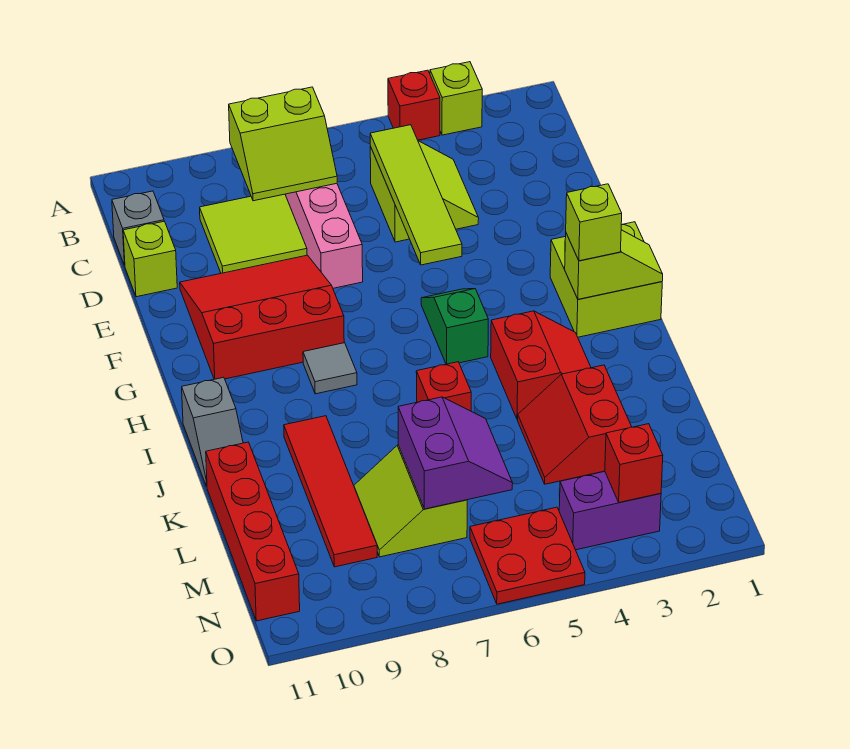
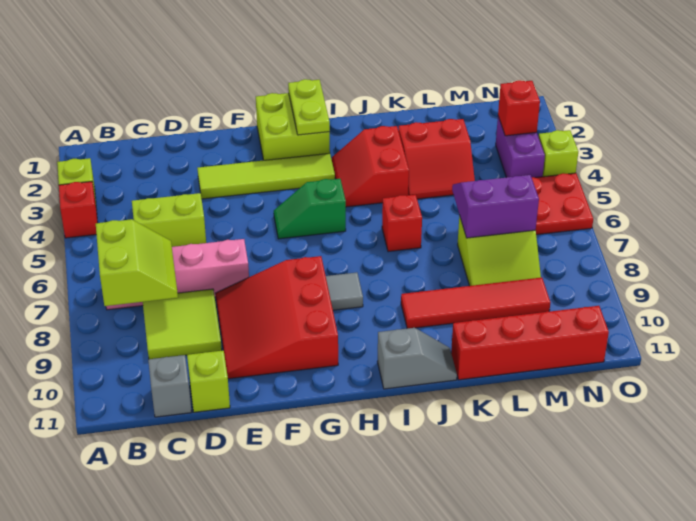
lime 1x4 tile [370,125,462,265] -> lime 1x4 tile moved to [197,153,335,199]
lime 1x2 slope [565,230,663,299] -> lime 1x2 plate [288,79,330,135]
lime 1x1 brick [566,184,622,261] -> lime 1x1 brick moved to [538,130,578,177]
red 2x2 slope [491,311,591,420] -> red 2x2 slope turned to [332,126,409,207]

